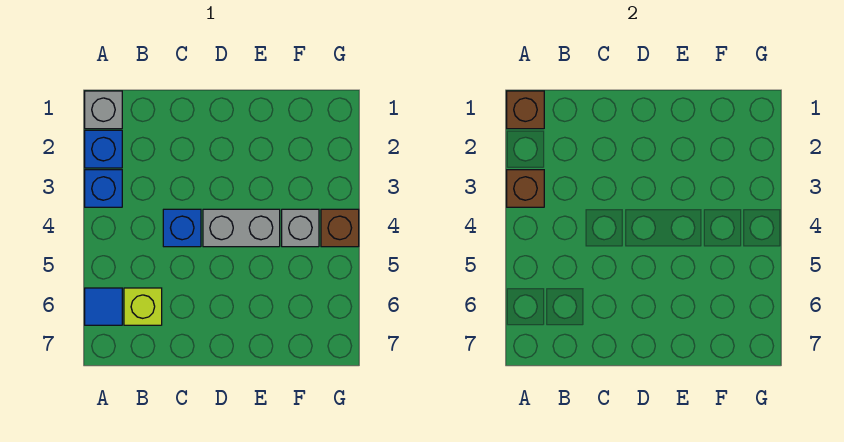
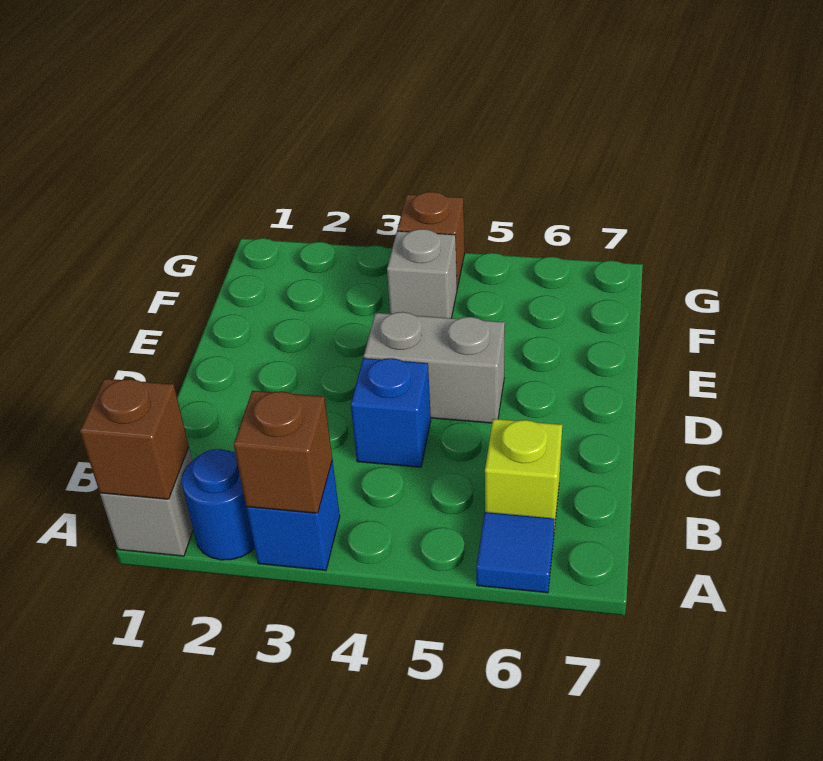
blue 1x1 brick [85,130,122,168] -> blue 1x1 round brick [181,449,255,560]
grey 1x2 brick [203,209,280,247] -> grey 1x2 brick turned to [364,312,505,423]

